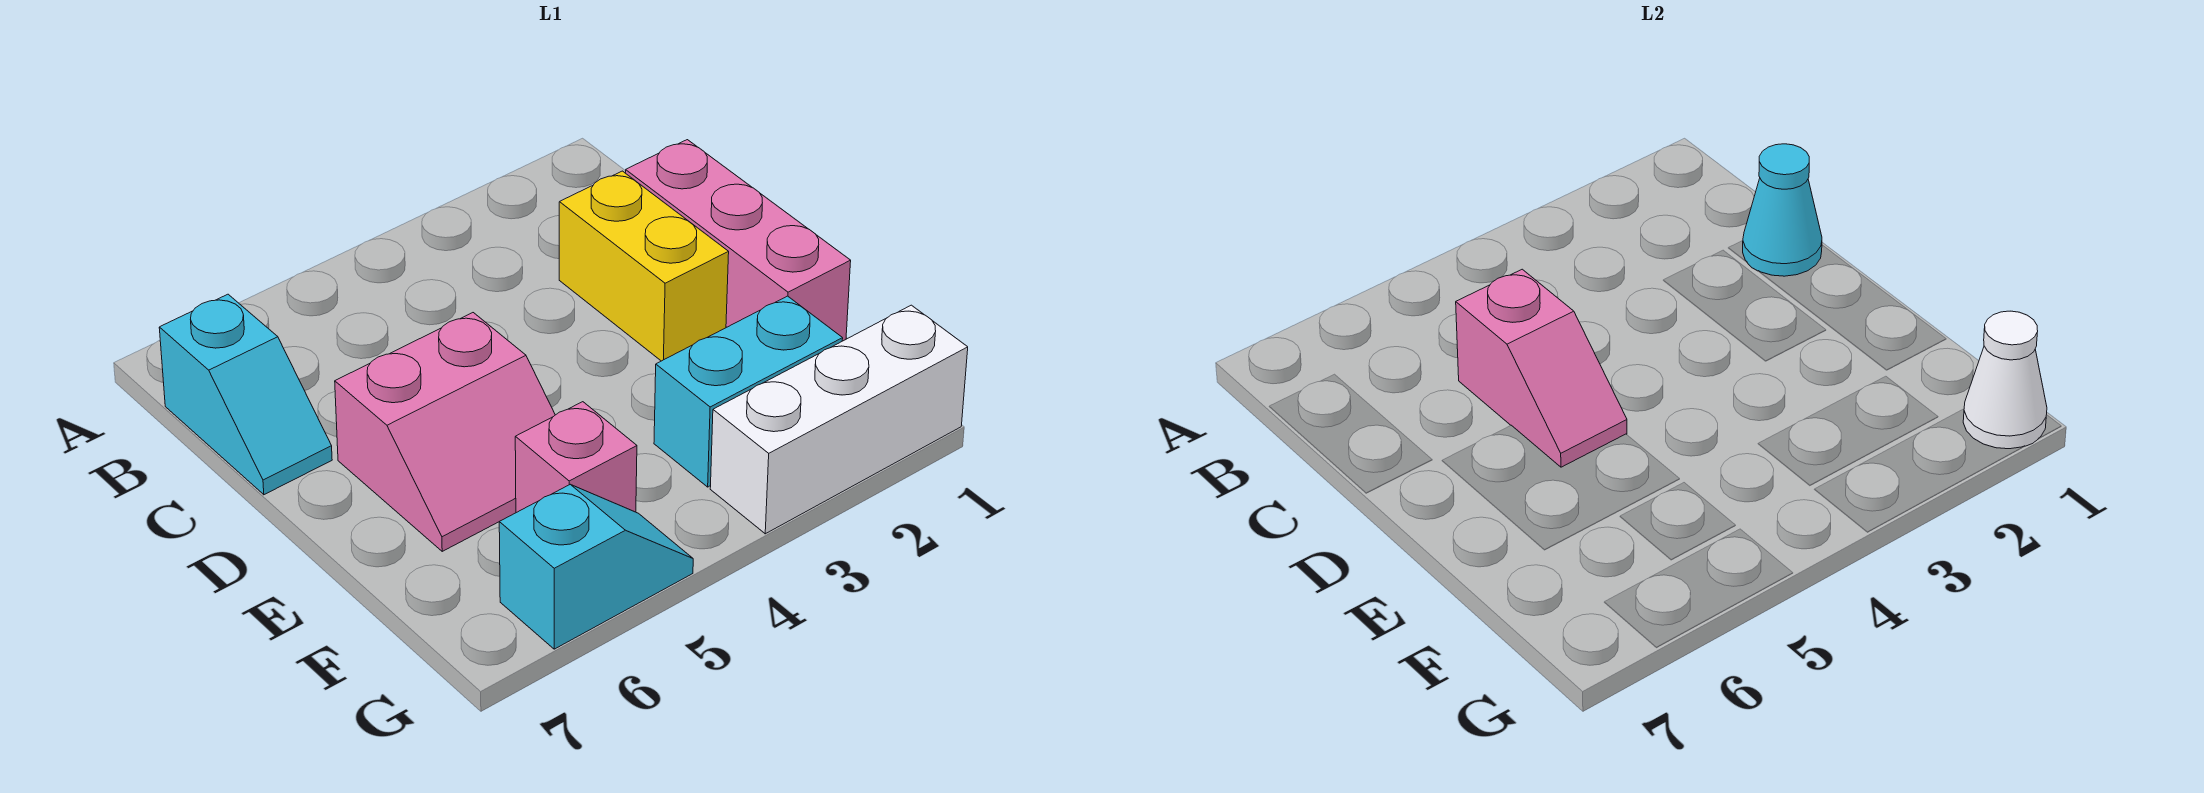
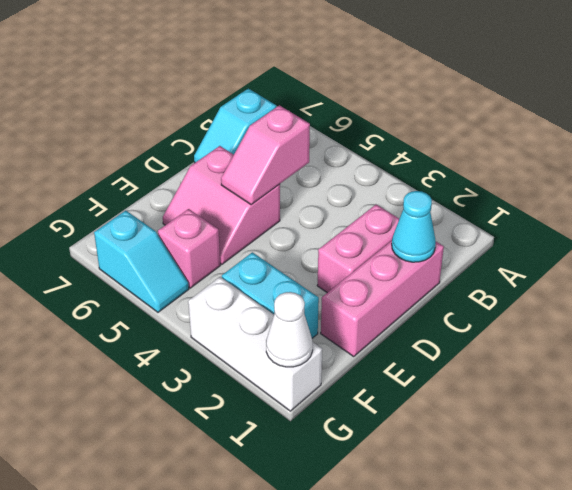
yellow 1x2 brick [559,171,729,361] -> pink 1x2 brick [317,205,399,293]

